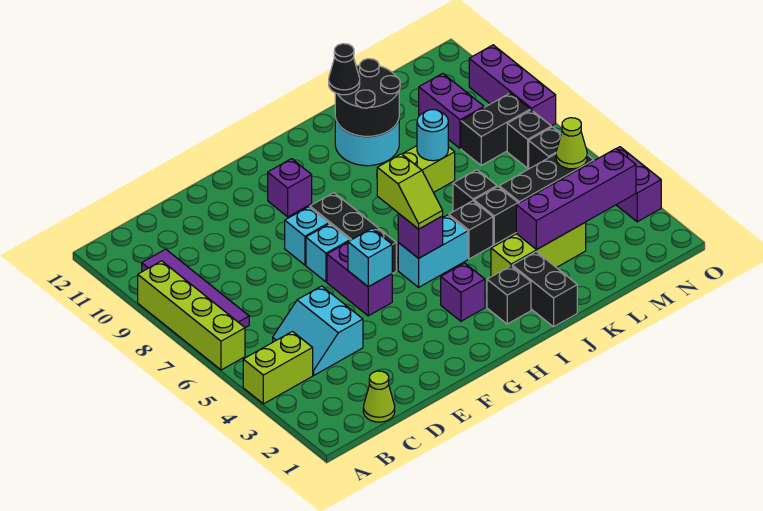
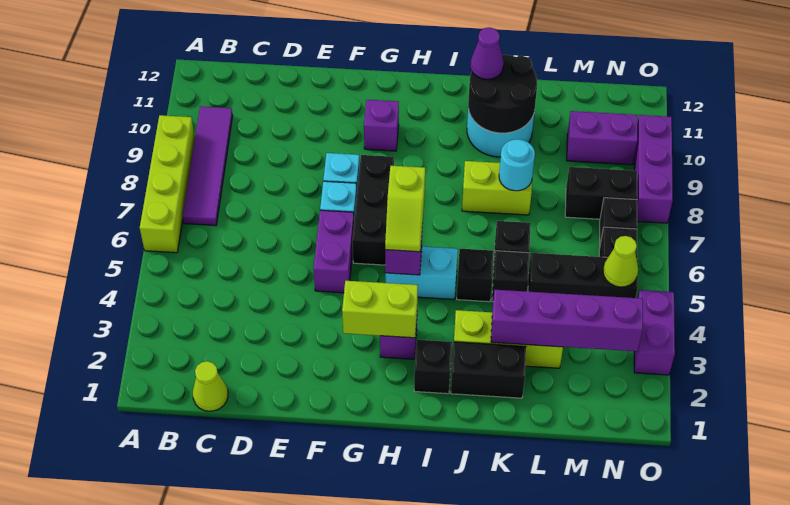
lime 1x2 brick [243,331,313,404] -> lime 1x2 brick moved to [342,281,418,338]
cyan 2x2 slope [273,286,363,375] -> none
cyan 1x1 brick [348,229,392,287] -> none
black 1x2 brick [512,252,577,327] -> black 1x2 brick turned to [451,342,526,398]
black 1x1 cone [329,44,360,95] -> purple 1x1 cone [471,27,504,79]
purple 1x2 brick [419,73,484,148] -> purple 1x2 brick turned to [567,111,637,165]

